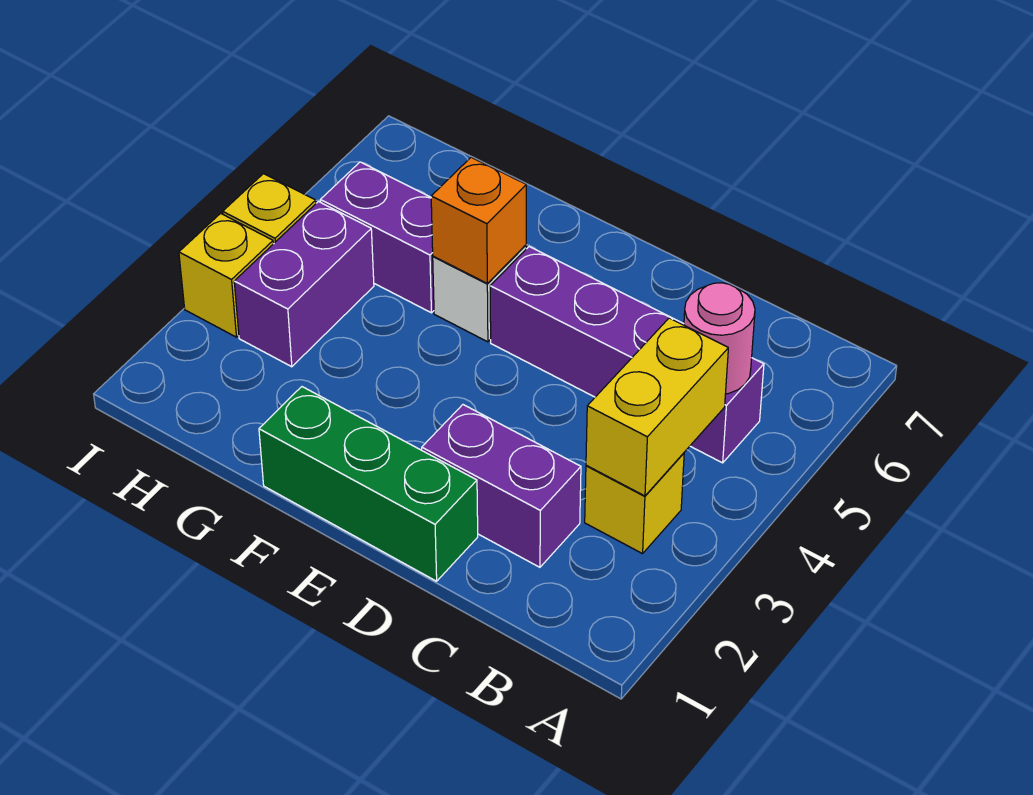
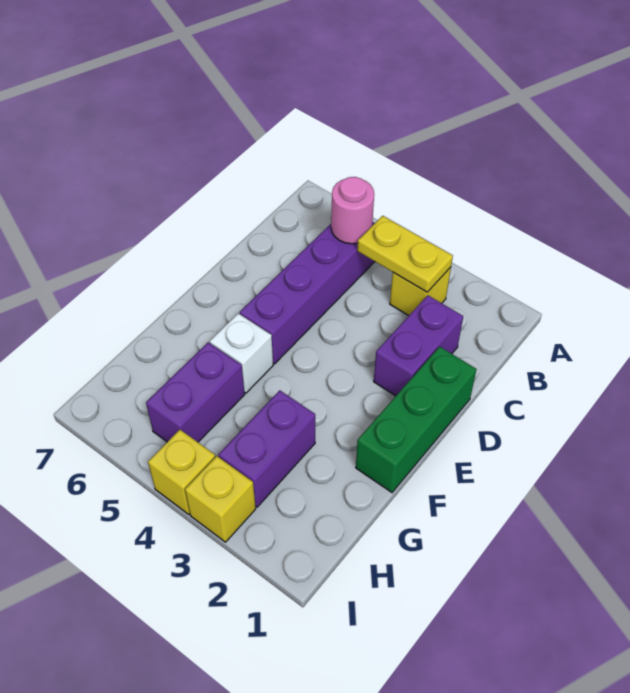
yellow 1x2 brick [586,318,728,496] -> yellow 1x2 plate [357,216,453,292]
orange 1x1 brick [431,157,526,283] -> none
purple 1x2 brick [234,202,374,367] -> purple 1x2 brick turned to [218,390,315,507]

